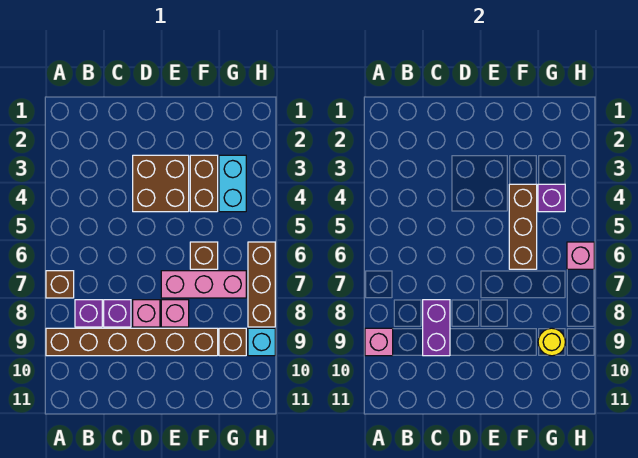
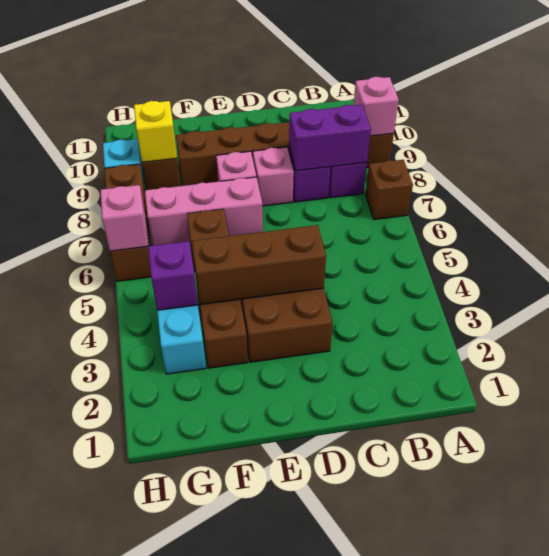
purple 1x2 brick [423,300,450,356] -> purple 1x2 brick turned to [289,105,371,171]
brown 1x3 brick [509,184,537,269] -> brown 1x3 brick turned to [192,225,326,305]
yellow 1x1 round brick [538,328,565,356] -> yellow 1x1 brick [134,101,177,162]

